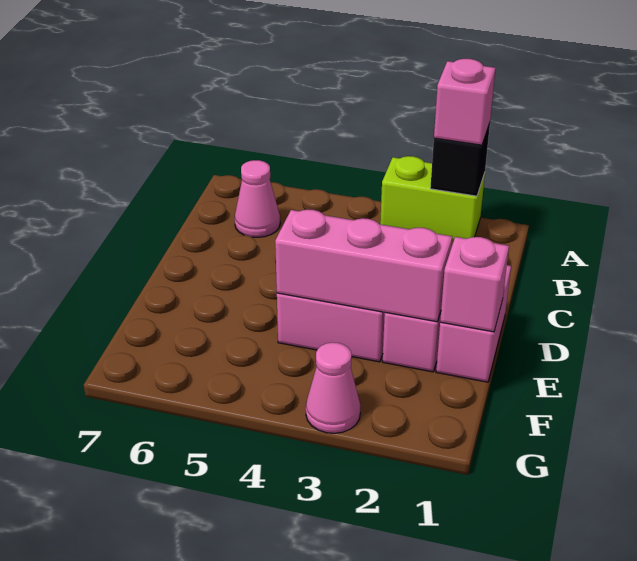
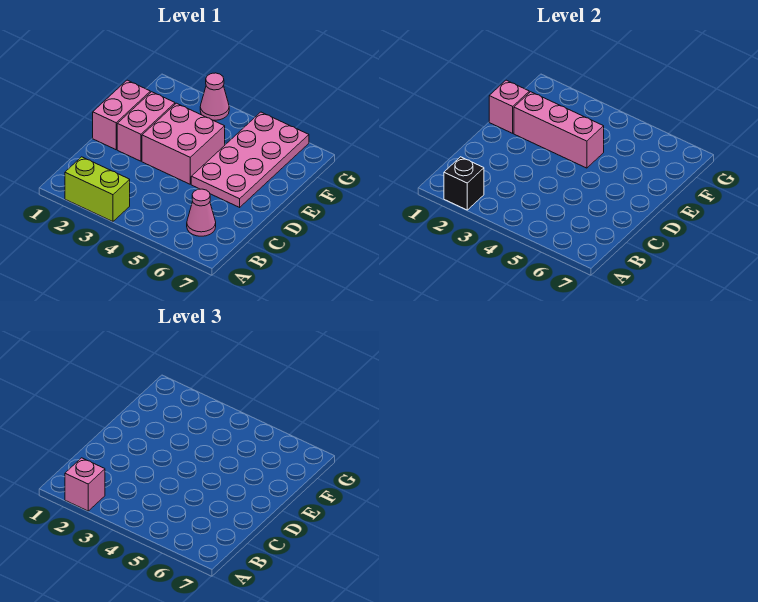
none -> pink 2x4 plate [191,112,309,207]

